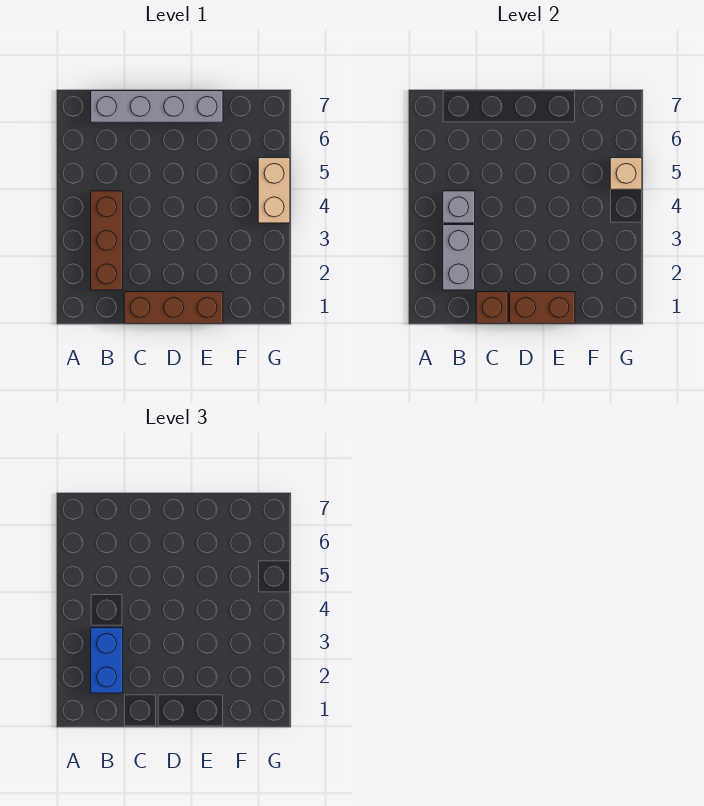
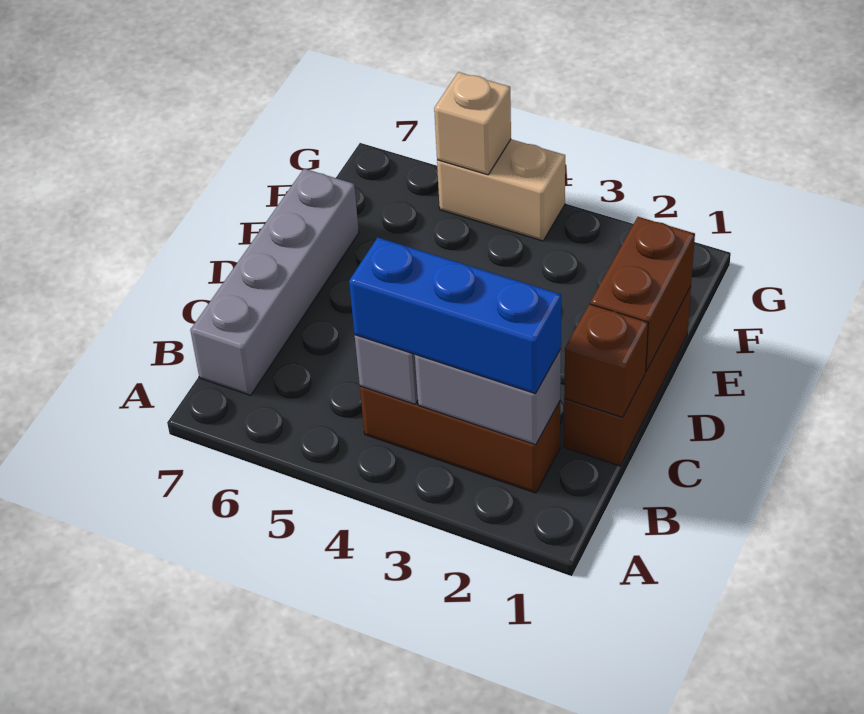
blue 1x2 brick [91,628,123,693] -> blue 1x3 brick [349,237,561,394]

